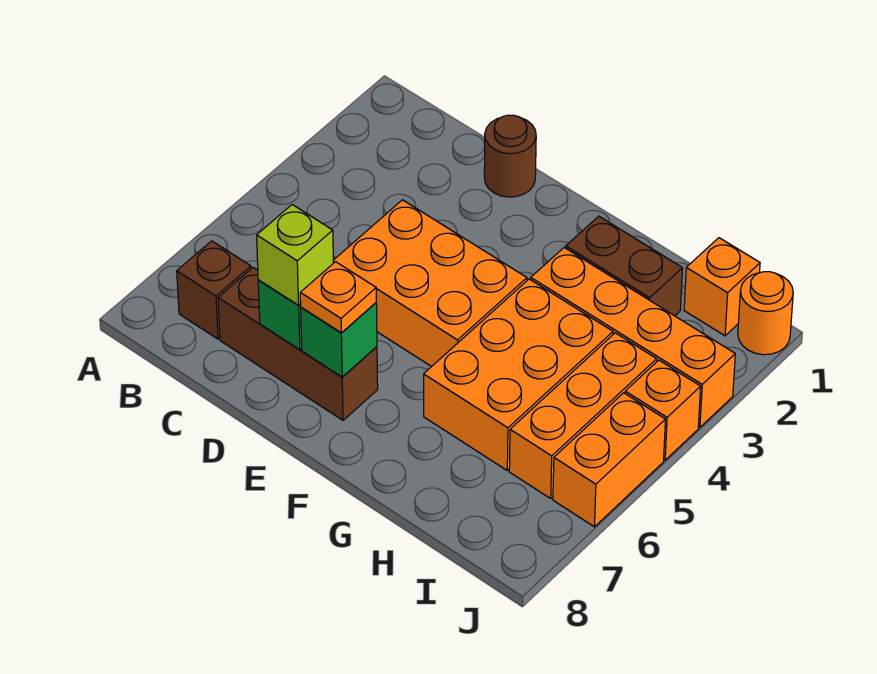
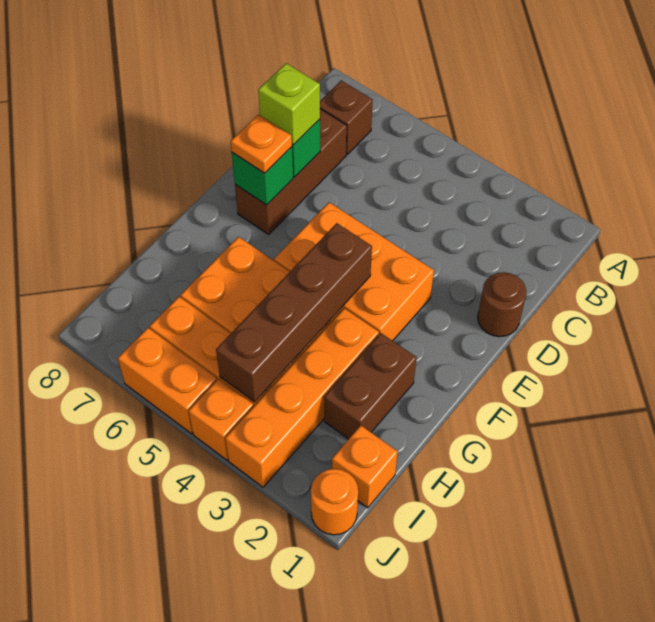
orange 2x3 brick [333,200,527,367] -> orange 2x3 brick turned to [274,202,434,341]
none -> brown 1x4 brick [216,223,372,402]

